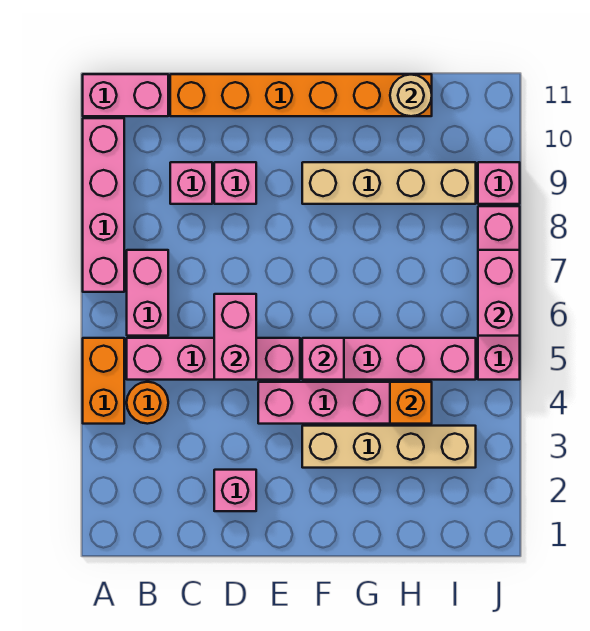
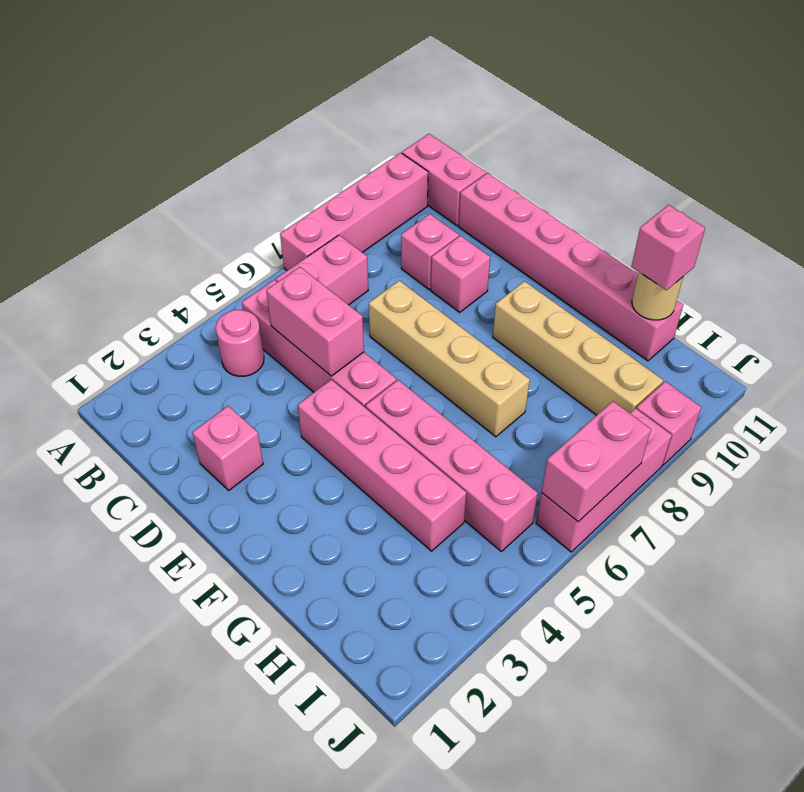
orange 1x2 brick [83,338,124,424] -> none
orange 1x1 round brick [127,382,168,424] -> pink 1x1 round brick [216,310,264,376]
orange 1x6 brick [170,74,432,116] -> pink 1x6 brick [459,173,683,361]
pink 1x2 brick [214,294,256,380] -> pink 1x2 brick turned to [266,267,364,376]
tan 1x4 brick [302,426,476,468] -> tan 1x4 brick moved to [369,281,530,437]
pink 1x1 brick [302,338,344,380] -> pink 1x1 brick moved to [631,205,705,290]
orange 1x1 brick [390,382,432,424] -> none
pink 1x4 brick [478,206,520,380] -> pink 1x3 brick [536,408,672,552]

